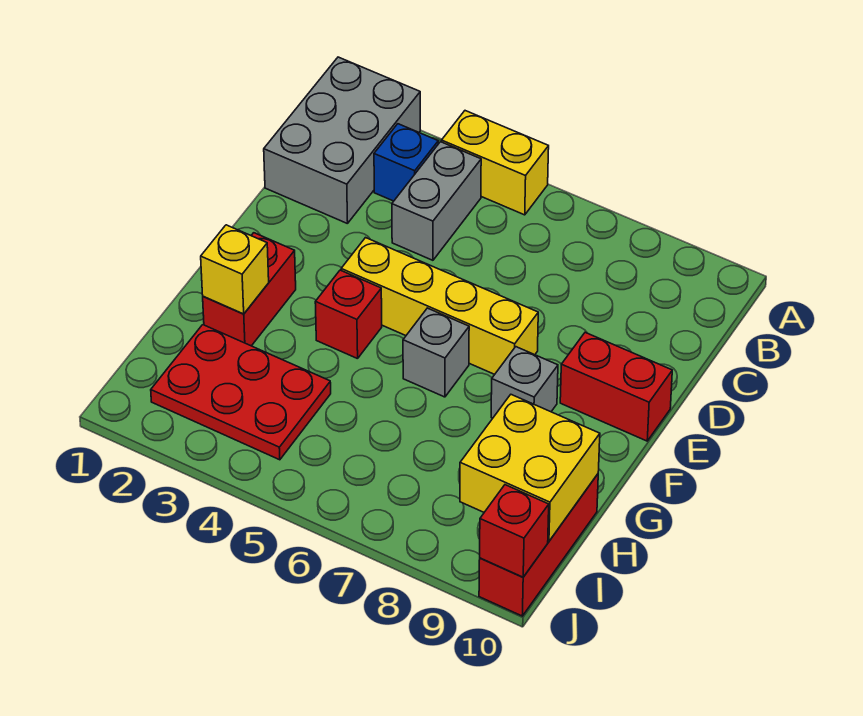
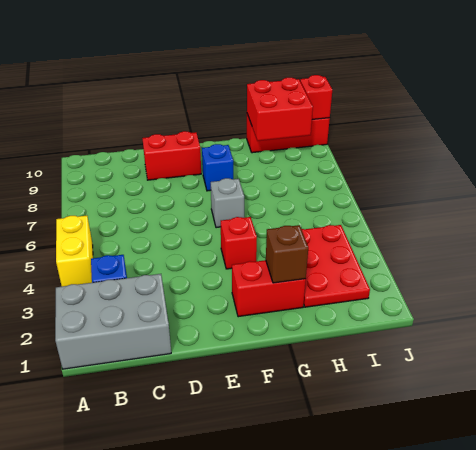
grey 1x2 brick [392,142,481,260] -> none
yellow 1x4 brick [341,238,538,374] -> none
red 1x2 brick [560,332,672,441] -> red 1x2 brick turned to [142,131,201,180]
grey 1x1 brick [491,347,558,418] -> blue 1x1 brick [202,144,233,191]
yellow 1x1 brick [201,225,269,314] -> brown 1x1 brick [266,225,308,283]
yellow 2x2 brick [460,395,600,541] -> red 2x2 brick [247,78,313,141]

